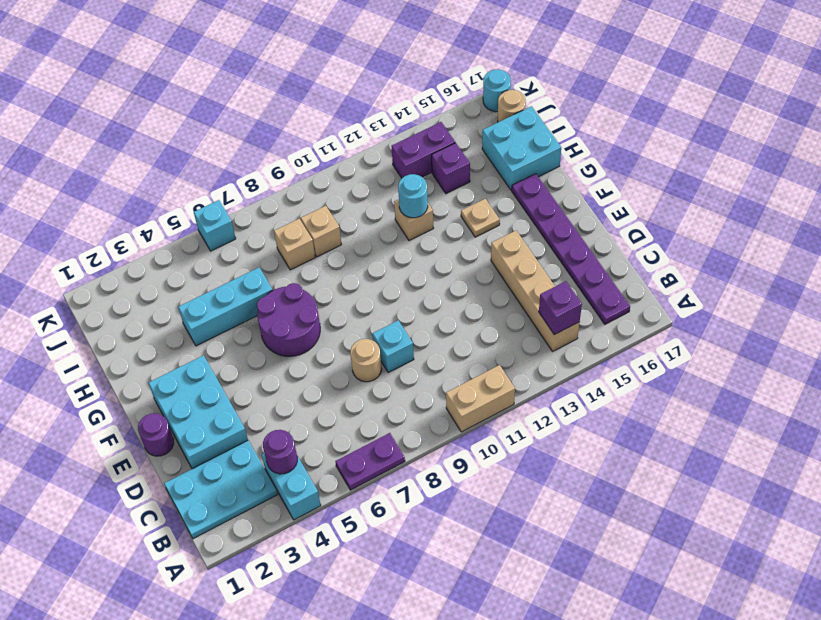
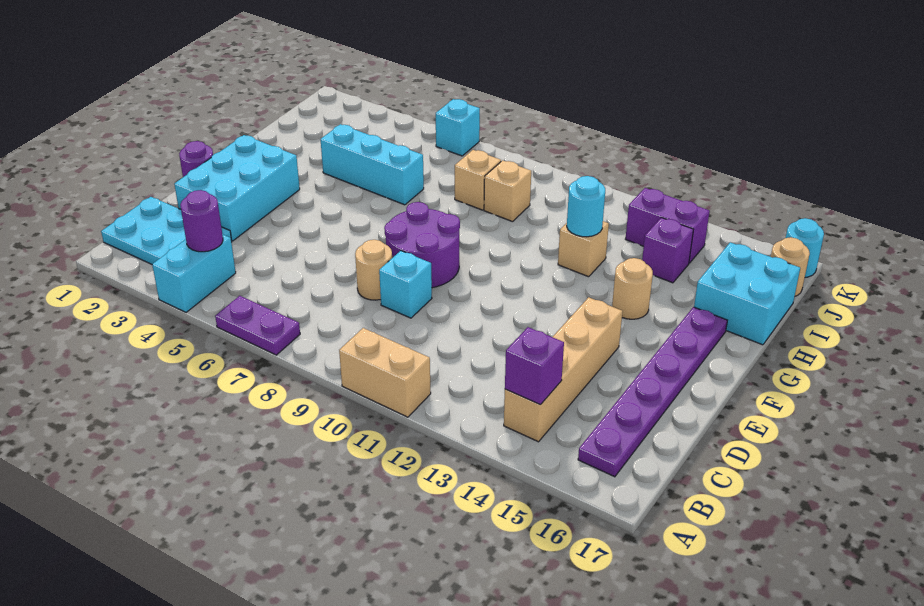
purple 2x2 round brick [257,283,320,356] -> purple 2x2 round brick moved to [384,202,460,288]
tan 1x1 plate [461,199,500,237] -> tan 1x1 round brick [612,258,653,319]

